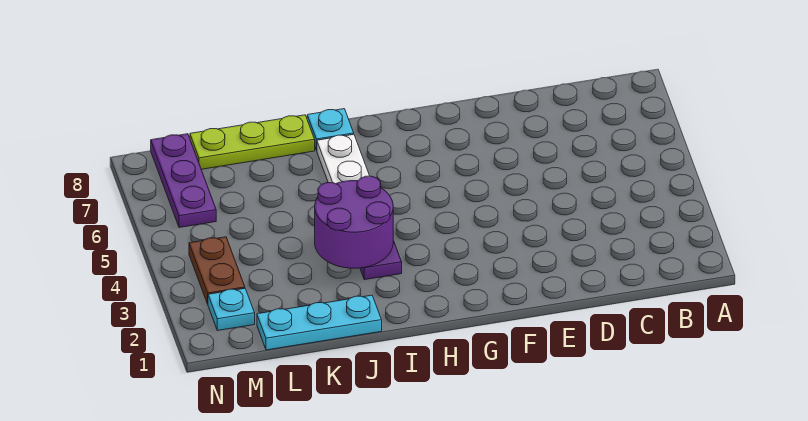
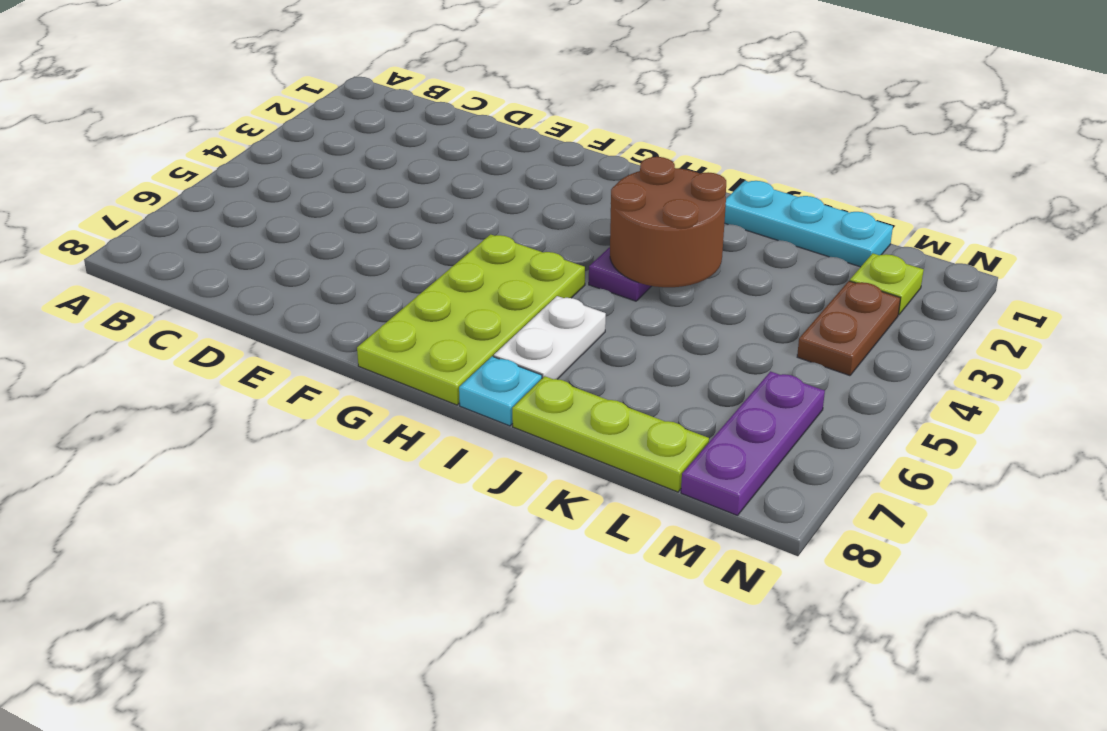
none -> lime 2x4 plate [357,234,585,405]
purple 2x2 round brick [315,176,393,268] -> brown 2x2 round brick [610,157,726,287]
cyan 1x1 plate [208,288,255,331] -> lime 1x1 plate [850,253,924,315]

